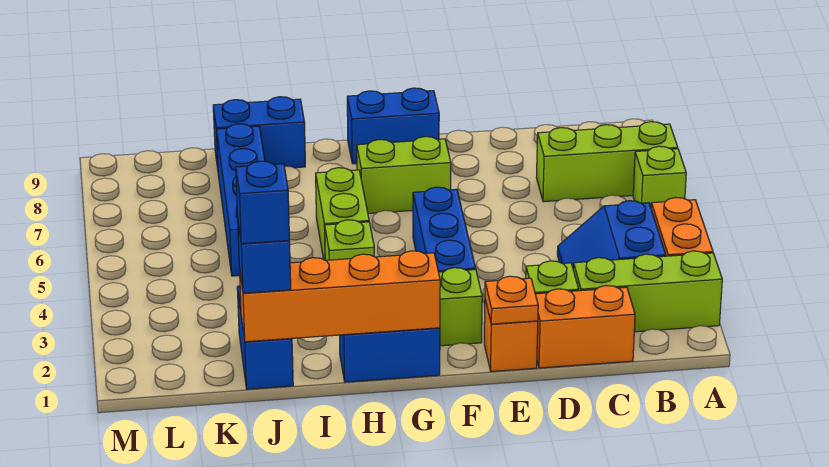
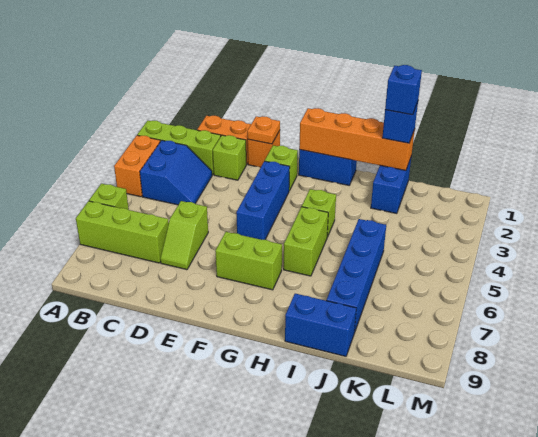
none -> lime 1x2 slope [160,201,208,270]
blue 1x2 brick [347,88,439,164] -> none

